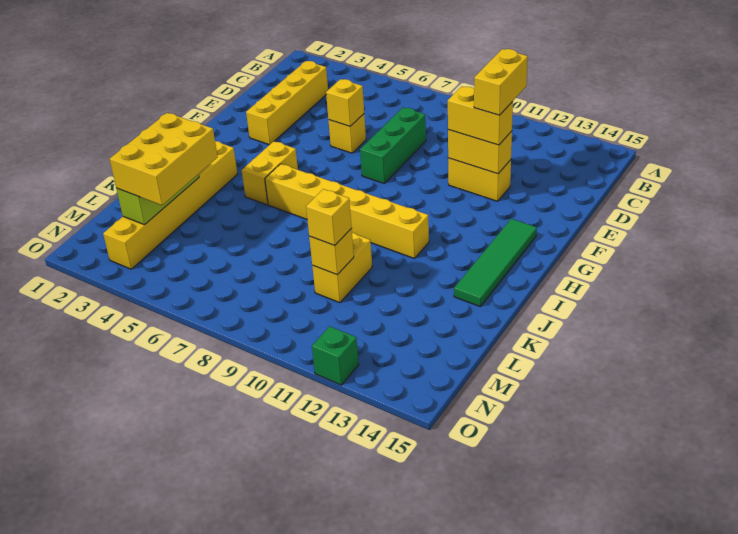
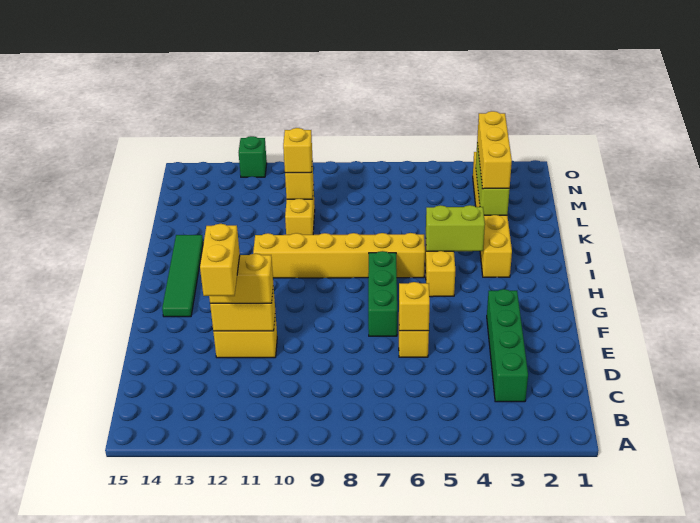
yellow 1x4 brick [246,61,328,145] -> green 1x4 brick [487,289,528,402]
green 1x3 brick [360,108,426,183] -> green 1x3 brick moved to [368,251,397,336]
none -> lime 1x2 brick [426,205,485,251]
yellow 2x3 brick [110,113,217,205] -> yellow 1x3 brick [477,111,512,189]

